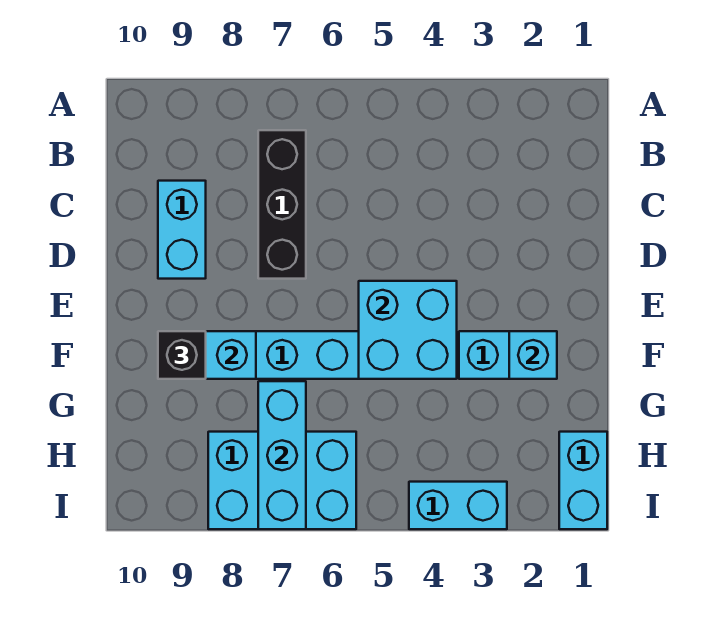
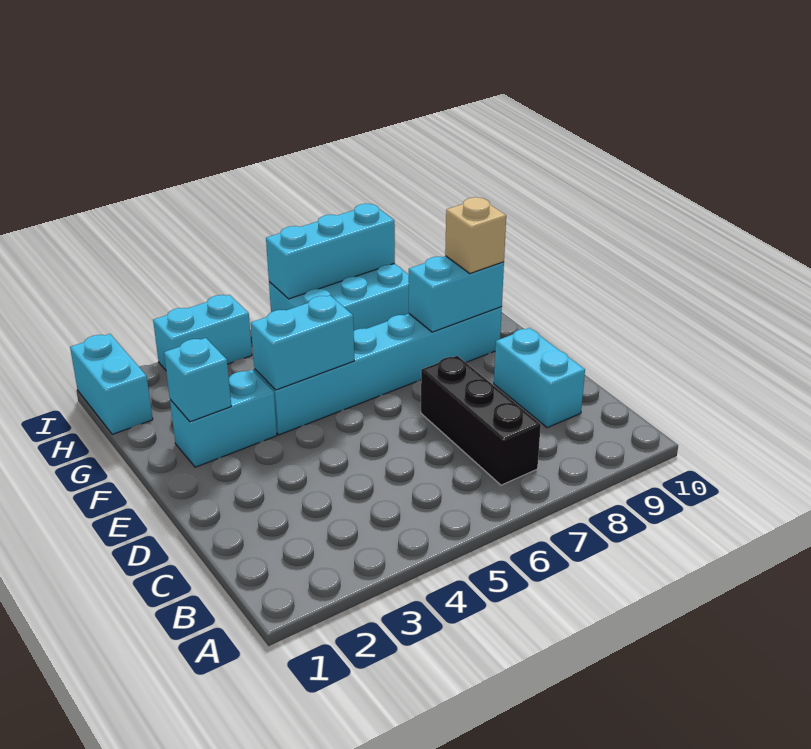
cyan 2x2 brick [359,281,457,379] -> cyan 1x2 brick [251,296,354,390]
black 1x1 brick [158,331,206,379] -> tan 1x1 brick [445,197,506,273]
cyan 1x3 brick [258,381,306,529] -> cyan 1x3 brick turned to [266,204,395,299]

